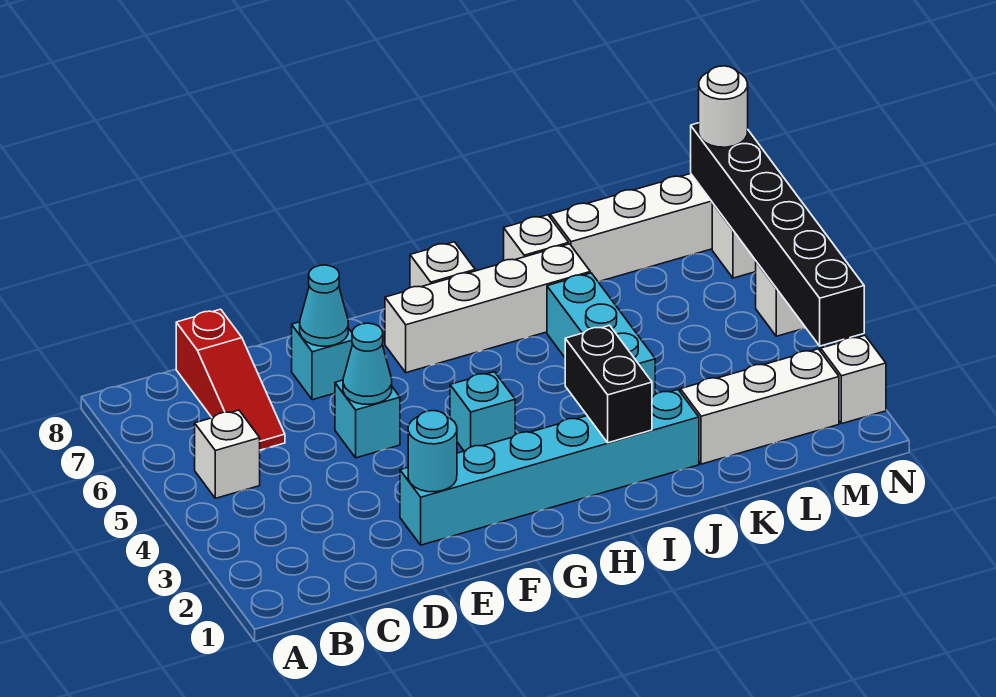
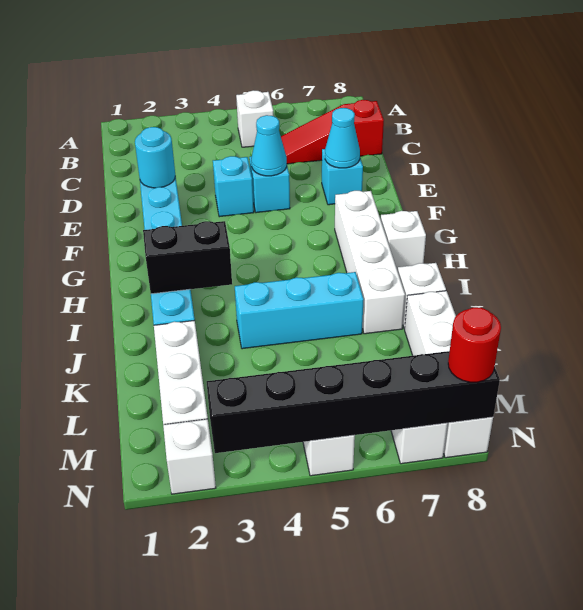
cyan 1x1 brick [450,372,515,451] -> cyan 1x1 brick moved to [213,156,254,217]
white 1x1 round brick [699,66,748,147] -> red 1x1 round brick [448,307,501,382]

